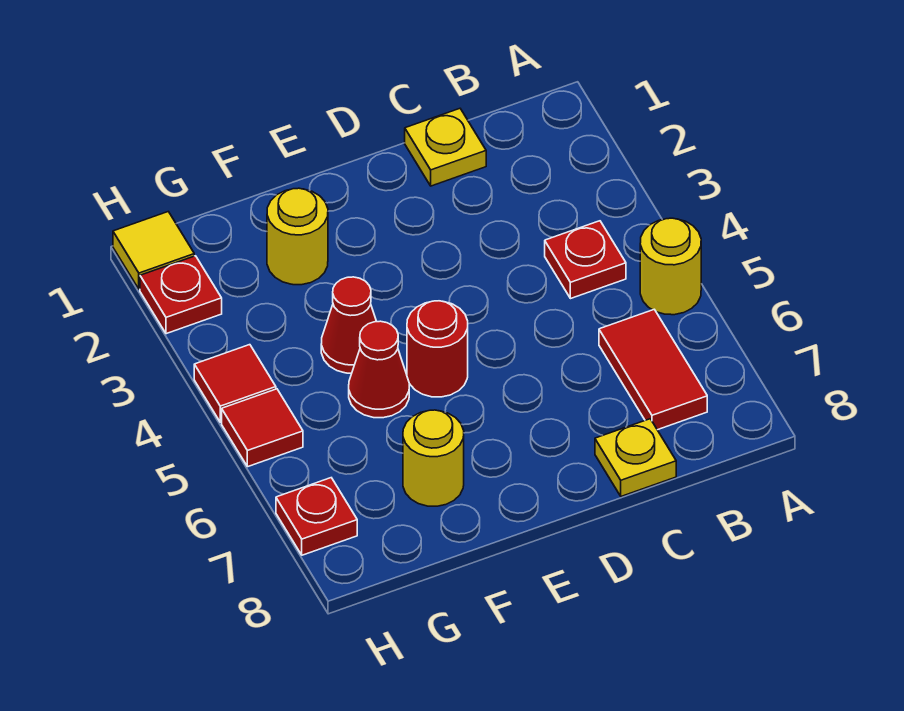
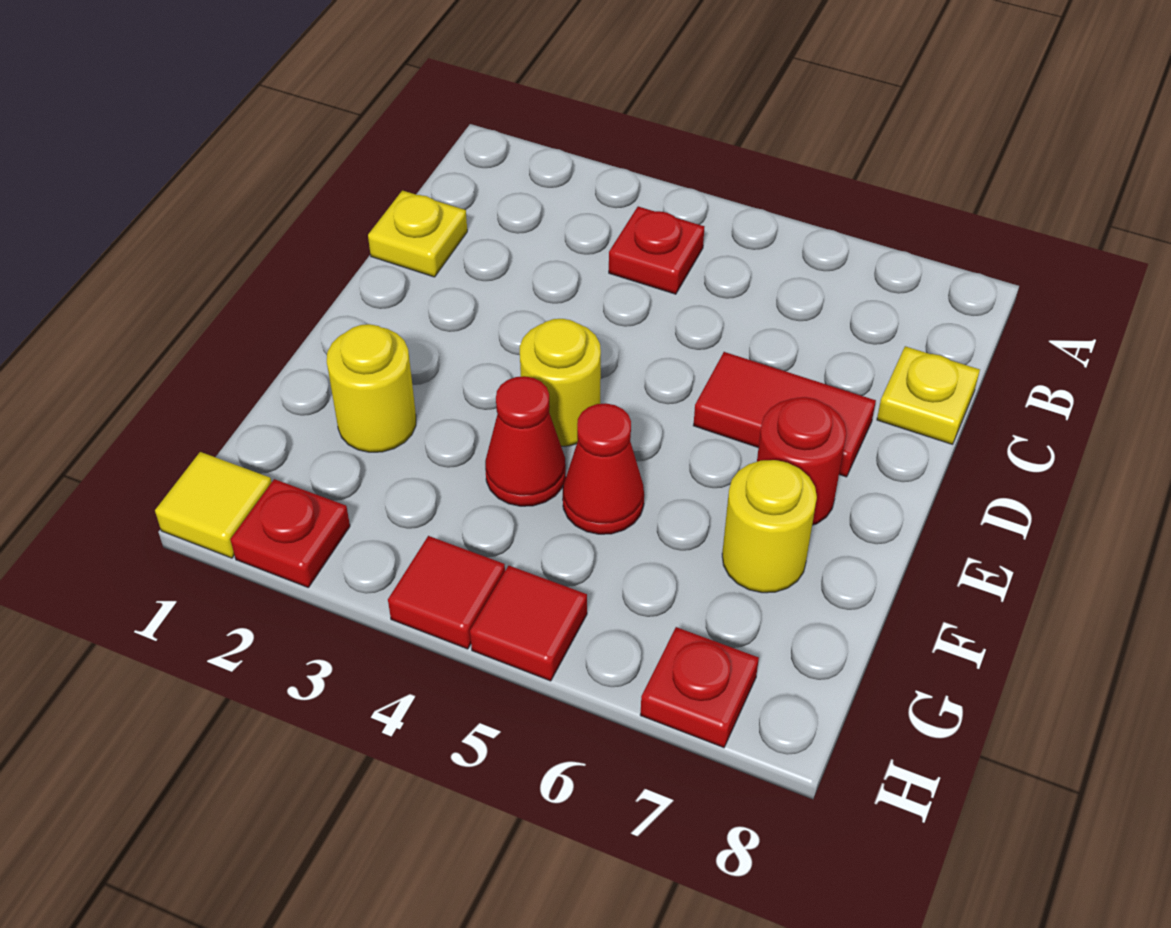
yellow 1x1 round brick [640,218,701,315] -> yellow 1x1 round brick moved to [520,319,601,446]
red 1x2 tile [599,310,707,430] -> red 1x2 tile moved to [693,352,876,477]
red 1x1 round brick [407,301,468,397] -> red 1x1 round brick moved to [757,397,846,525]

